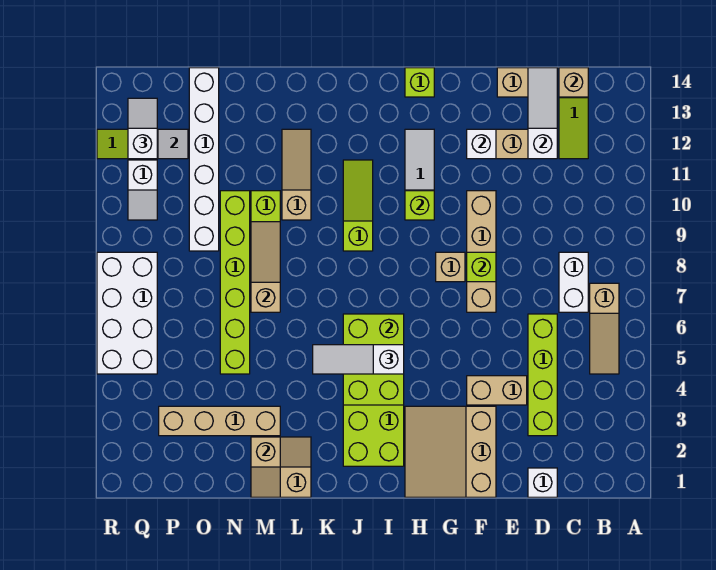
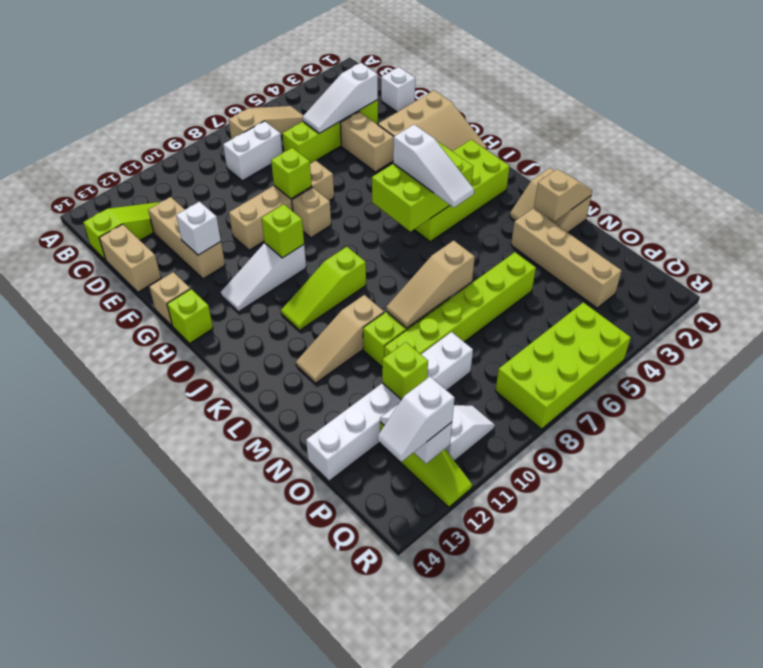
tan 1x1 brick [559,68,588,97] -> tan 1x1 brick moved to [149,272,190,326]
white 1x3 slope [528,68,557,159] -> white 1x3 slope moved to [303,63,378,133]
none -> lime 1x1 brick [382,342,428,400]
white 2x4 brick [97,252,157,374] -> lime 2x4 brick [495,302,631,429]

